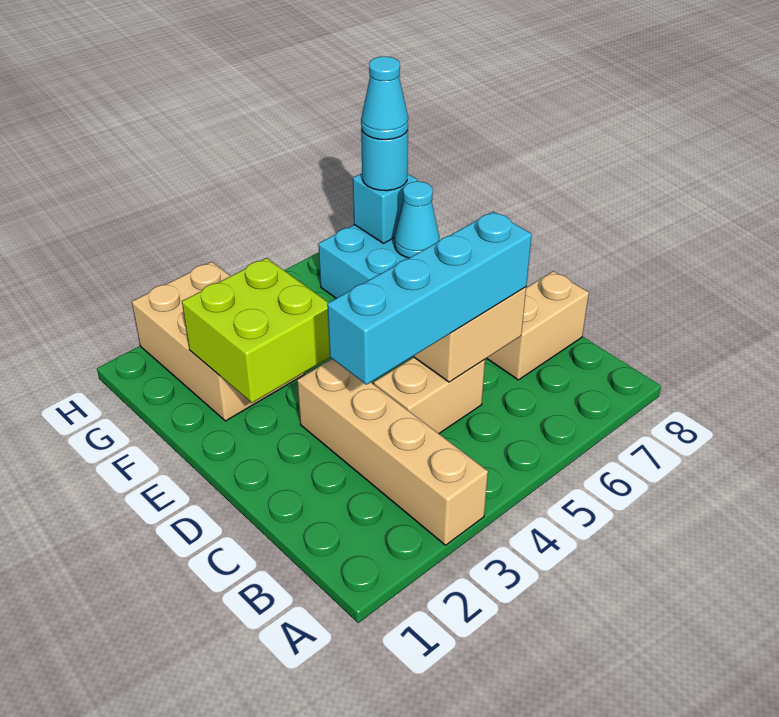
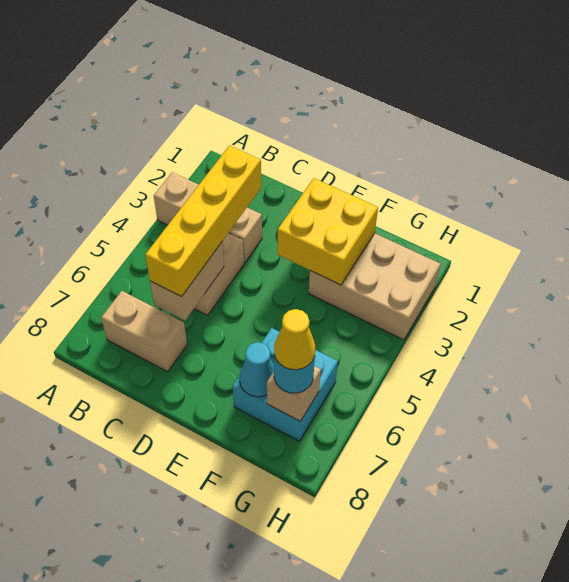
tan 1x4 brick [297,359,488,545] -> tan 1x3 brick [154,172,262,262]
cyan 1x4 brick [327,212,532,385] -> yellow 1x4 brick [145,145,261,297]
tan 1x2 brick [487,271,589,380] -> tan 1x2 brick turned to [101,291,187,372]
lime 2x2 brick [182,258,330,403] -> yellow 2x2 brick [277,178,378,285]
cyan 1x1 brick [353,173,417,243] -> tan 1x1 brick [267,366,321,421]
cyan 1x1 cone [361,57,408,140] -> yellow 1x1 cone [274,309,315,370]

